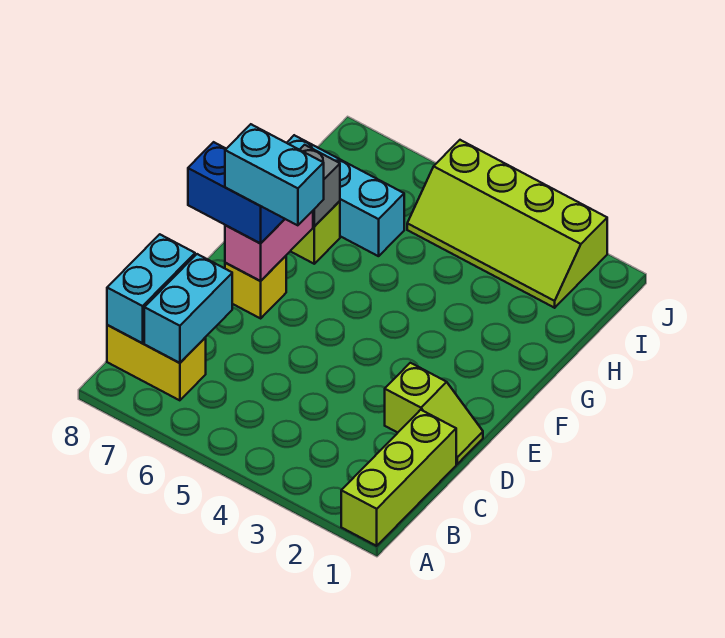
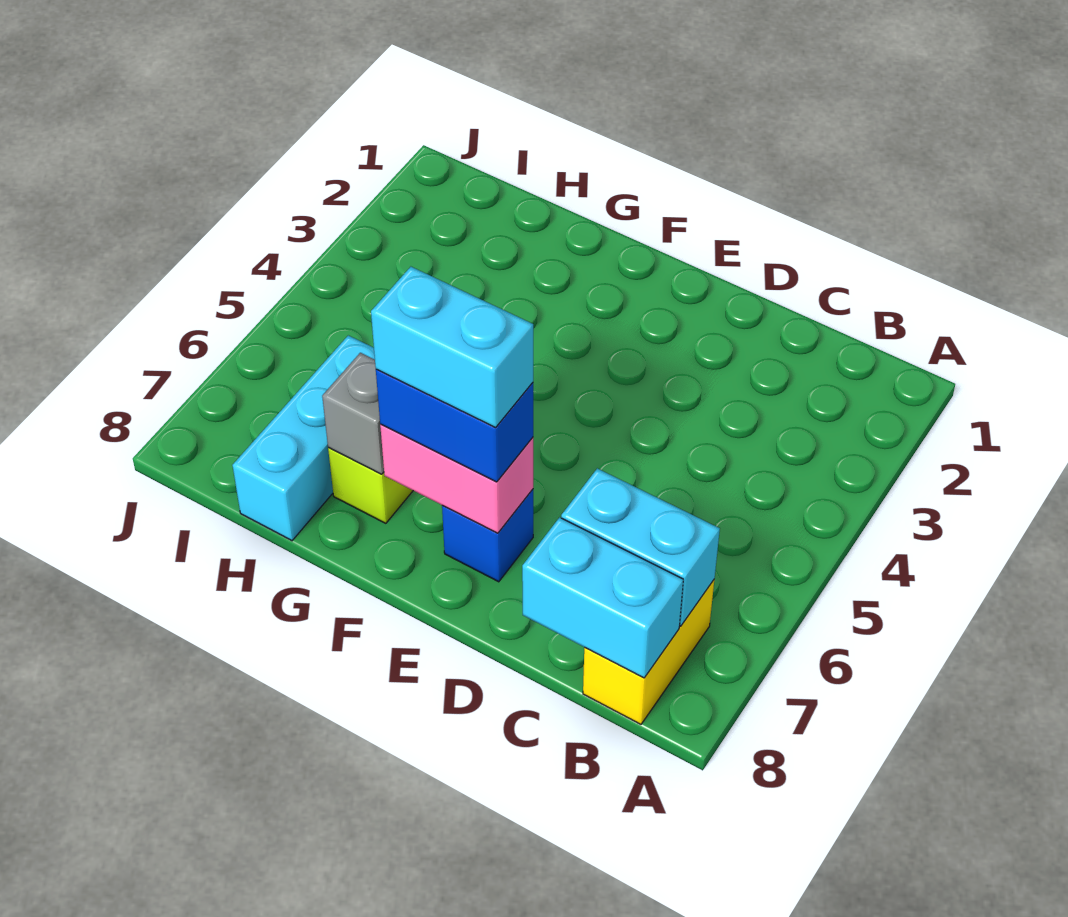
lime 1x3 brick [341,410,456,546] -> none
lime 1x2 slope [385,363,483,464] -> none
cyan 1x2 brick [225,124,324,225] -> cyan 1x2 brick turned to [371,267,533,428]
yellow 1x1 brick [225,256,286,318] -> blue 1x1 brick [442,489,533,582]
blue 1x2 brick [188,142,284,244] -> blue 1x2 brick turned to [376,369,533,482]
lime 2x4 slope [407,140,607,308] -> none

